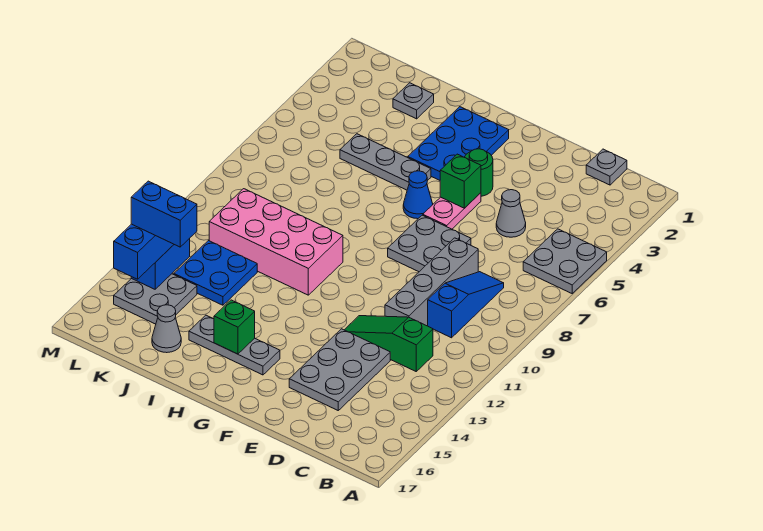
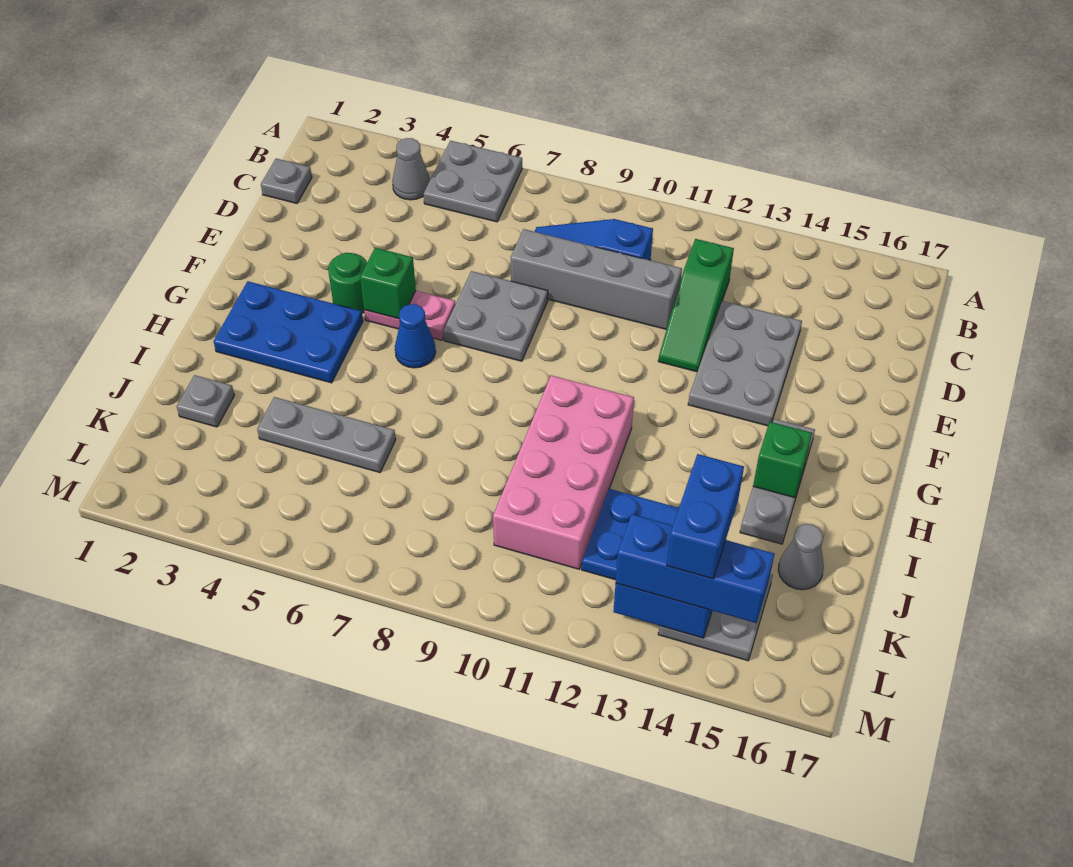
grey 1x1 cone [496,190,526,237] -> grey 1x1 cone moved to [392,138,430,200]
grey 2x3 plate [289,329,390,410] -> grey 2x3 plate turned to [688,301,802,426]
grey 1x3 plate [340,134,431,190] -> grey 1x3 plate turned to [257,397,396,472]

